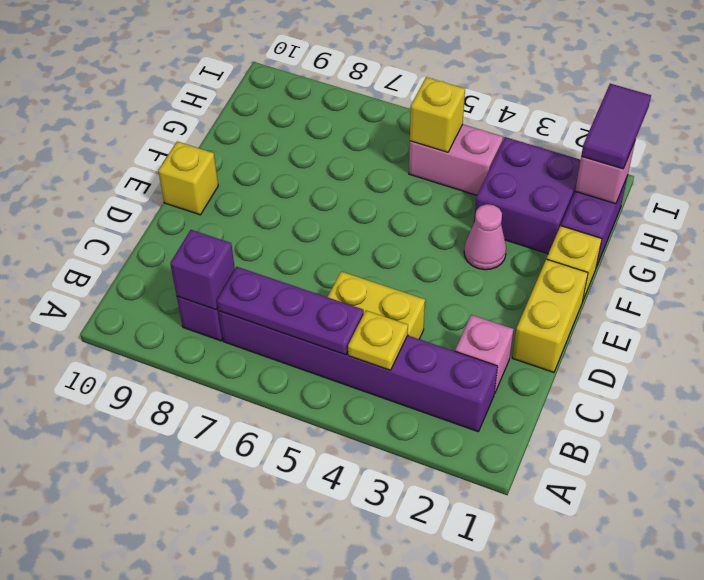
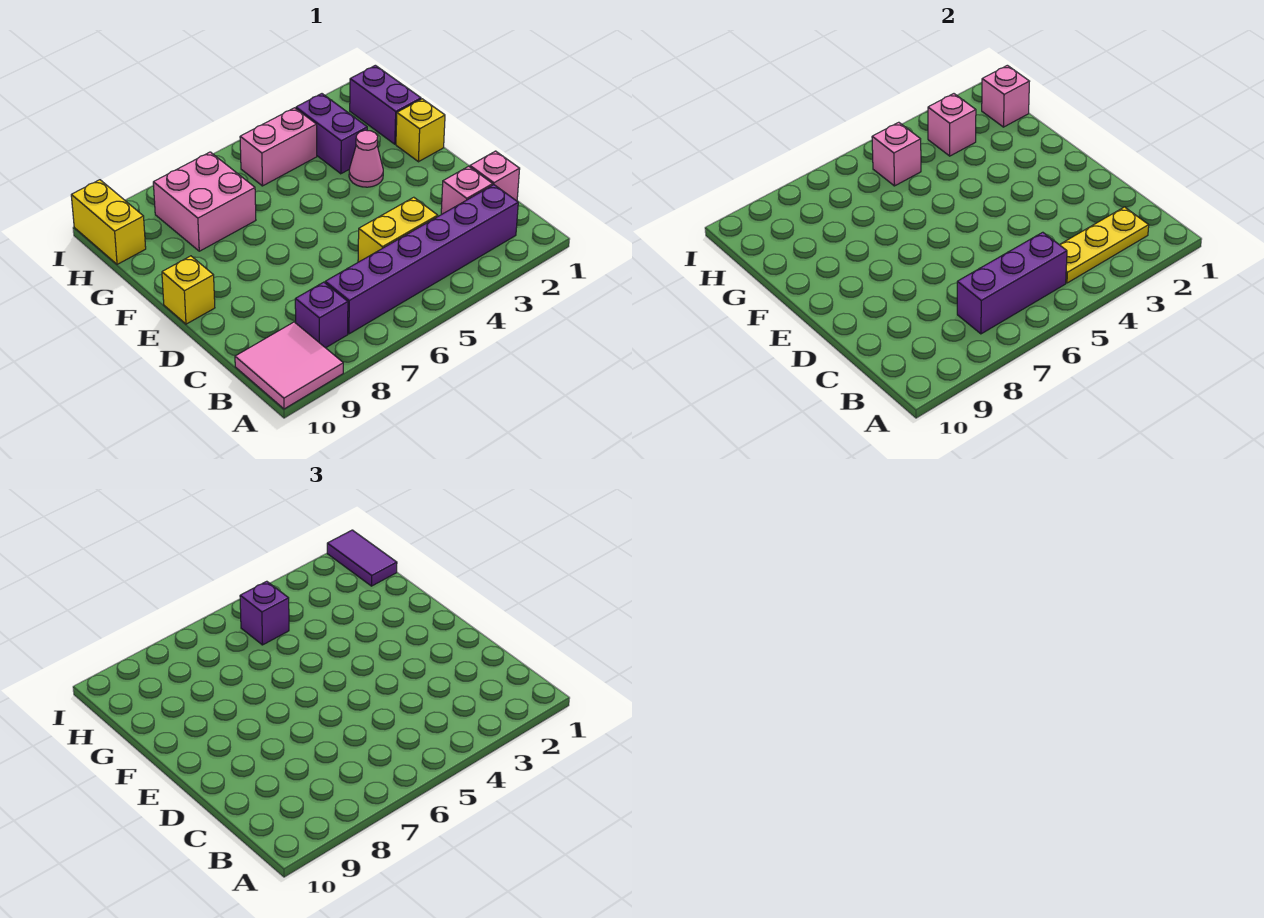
none -> pink 2x2 tile [235,322,343,409]
yellow 1x1 plate [348,311,408,370] -> yellow 1x3 plate [1060,207,1149,283]
purple 1x3 plate [217,267,364,355] -> purple 1x3 brick [957,232,1067,334]
purple 1x1 brick [170,230,235,310] -> purple 1x1 brick moved to [240,581,289,645]
none -> pink 1x1 brick [470,151,520,201]
yellow 1x2 brick [512,259,588,372] -> yellow 1x2 brick moved to [71,180,146,264]
purple 2x2 brick [474,137,581,254] -> purple 1x2 brick [296,94,367,174]
none -> pink 2x2 brick [153,152,256,251]
none -> pink 1x1 brick [928,94,976,156]
yellow 1x1 brick [410,77,465,152] -> pink 1x1 brick [872,122,921,186]

